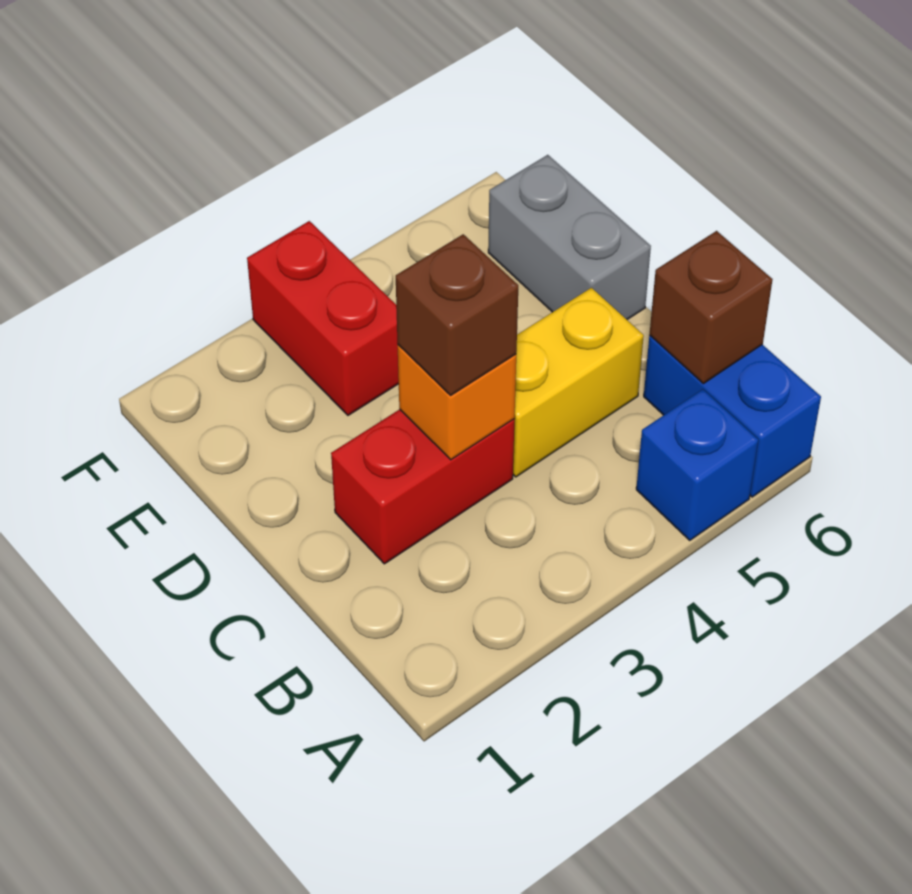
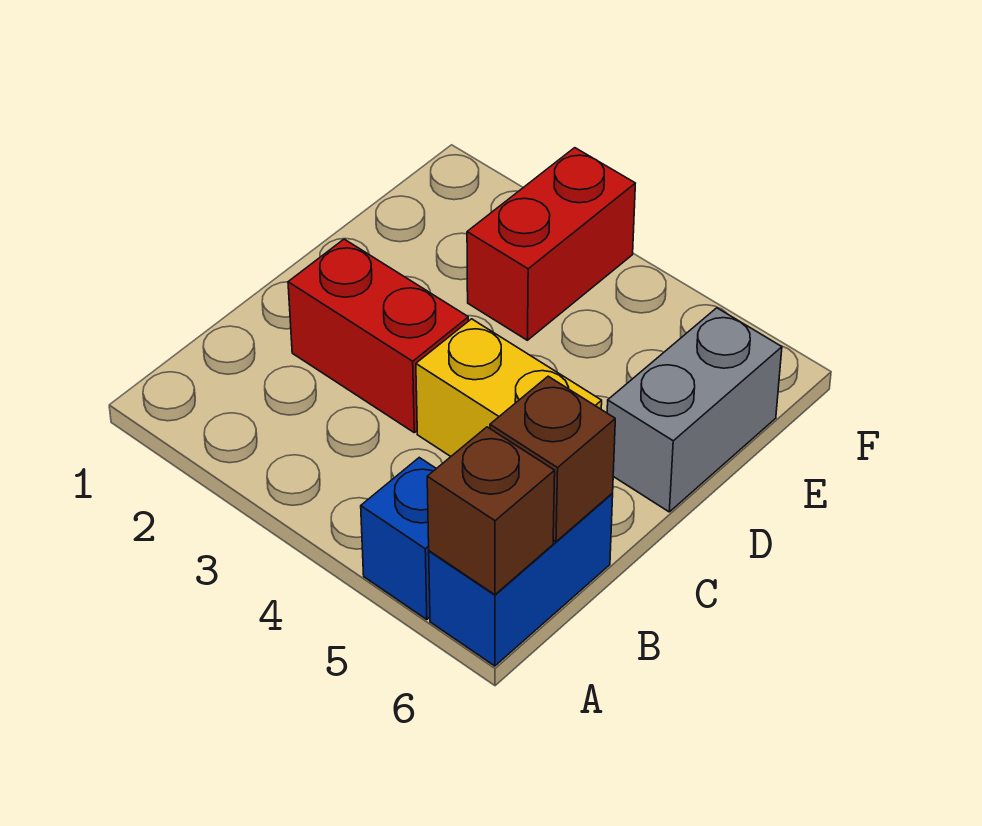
orange 1x1 brick [398,345,516,460] -> none
brown 1x1 brick [396,234,518,395] -> brown 1x1 brick moved to [427,427,555,595]

